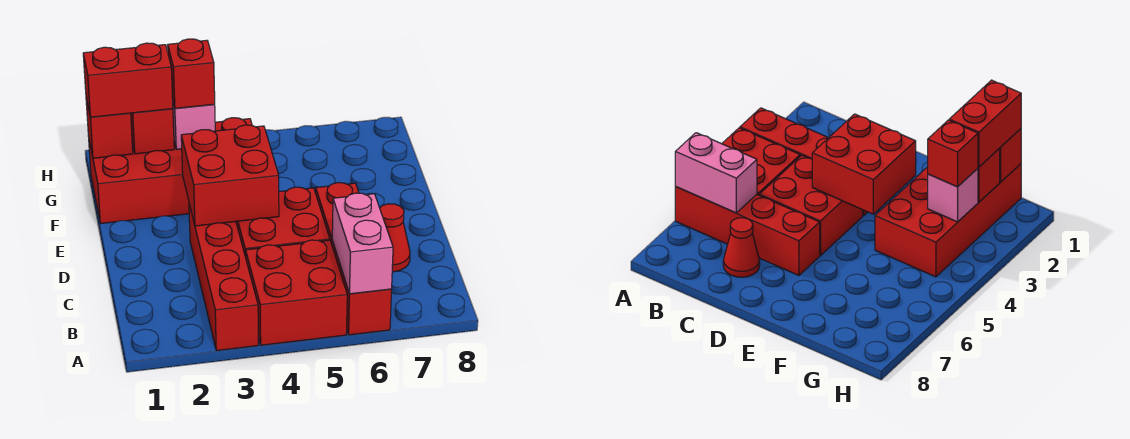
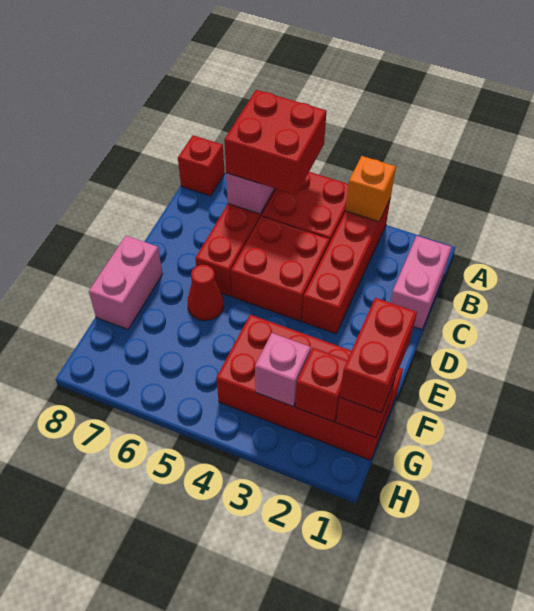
none -> orange 1x1 brick [346,156,396,222]
none -> pink 1x2 brick [390,236,451,329]
red 1x1 cone [380,204,410,272] -> red 1x1 cone moved to [187,265,224,321]
red 2x2 brick [181,125,279,226] -> red 2x2 brick moved to [224,90,327,195]
none -> pink 1x2 brick [89,236,162,329]
red 1x2 brick [83,43,173,117] -> red 1x2 brick turned to [340,298,417,412]
red 1x1 brick [168,39,215,108] -> red 1x1 brick moved to [178,135,225,196]

